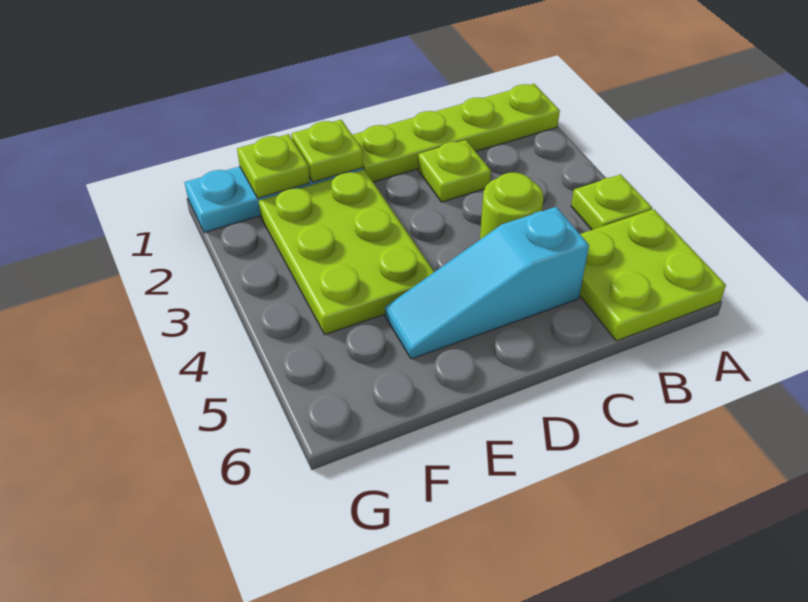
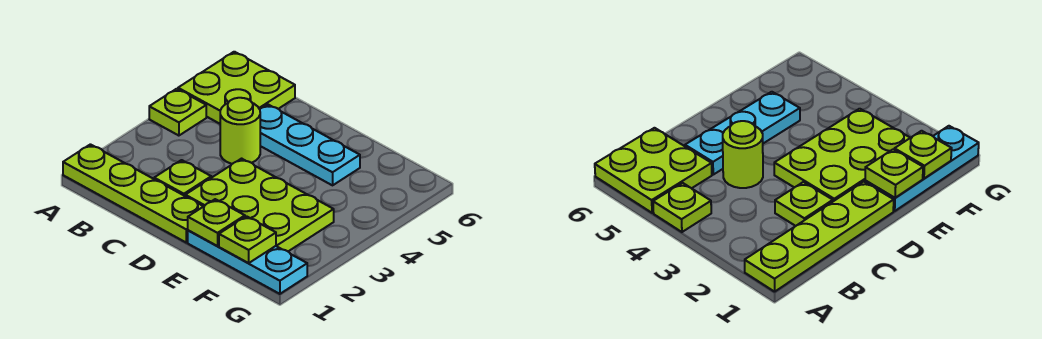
cyan 1x3 slope [385,207,589,359] -> cyan 1x3 plate [260,104,360,185]
lime 2x3 plate [259,170,434,334] -> lime 2x3 plate turned to [185,159,334,251]

